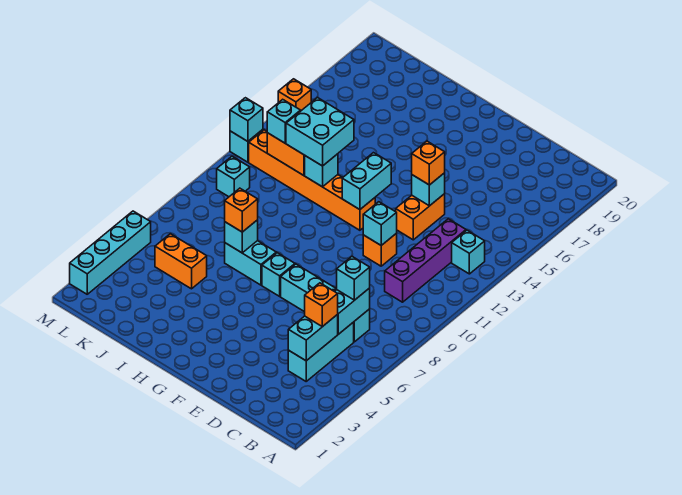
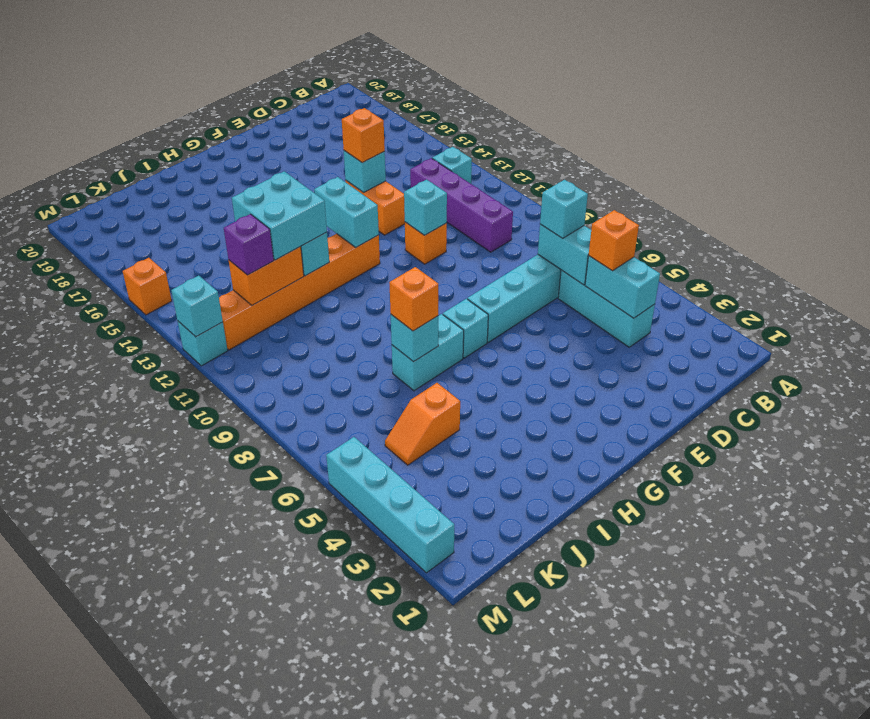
orange 1x2 brick [155,234,207,289] -> orange 1x2 slope [385,383,460,465]
cyan 1x1 brick [267,99,301,143] -> purple 1x1 brick [224,214,274,275]
cyan 1x1 brick [217,156,250,197] -> none

